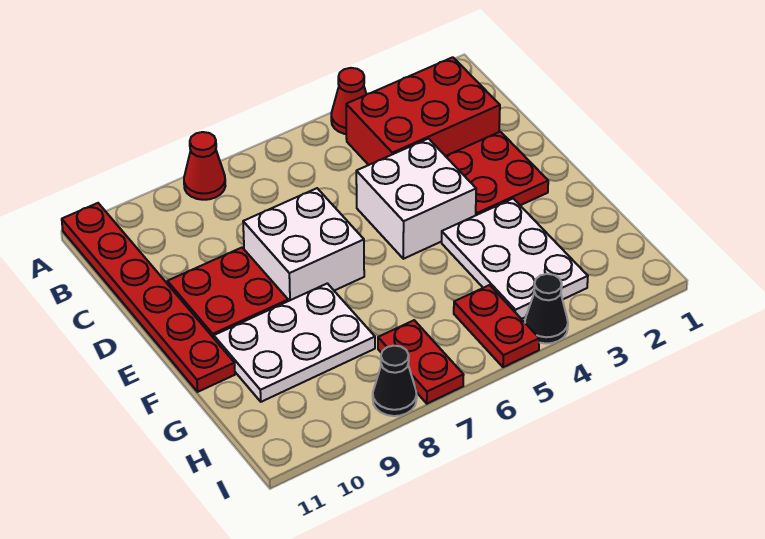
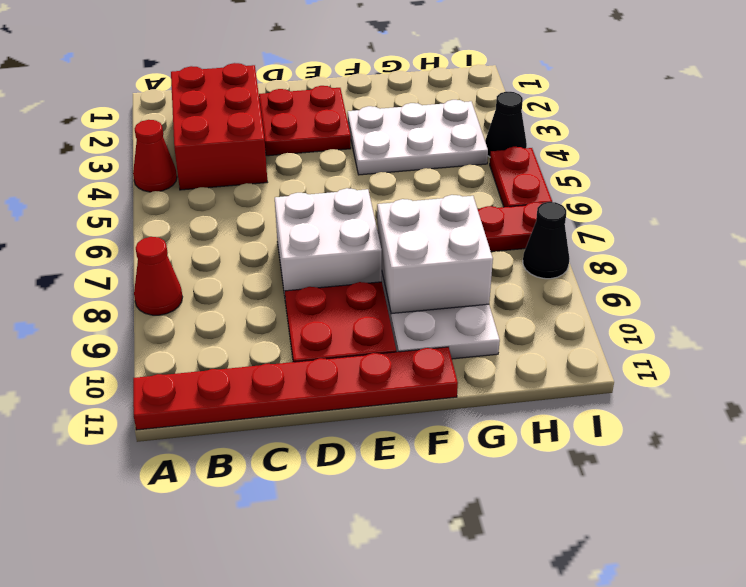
white 2x2 brick [356,139,476,259] -> white 2x2 brick moved to [377,195,493,314]
red 1x2 plate [454,285,539,367] -> red 1x2 plate turned to [490,147,552,207]

